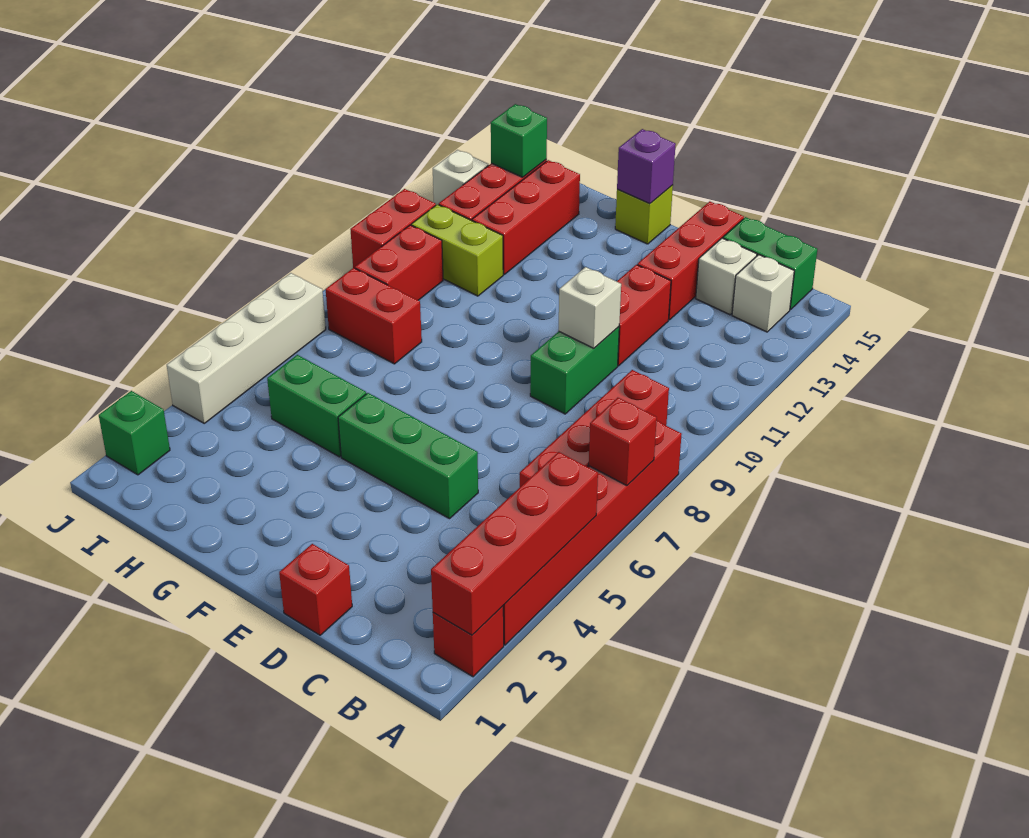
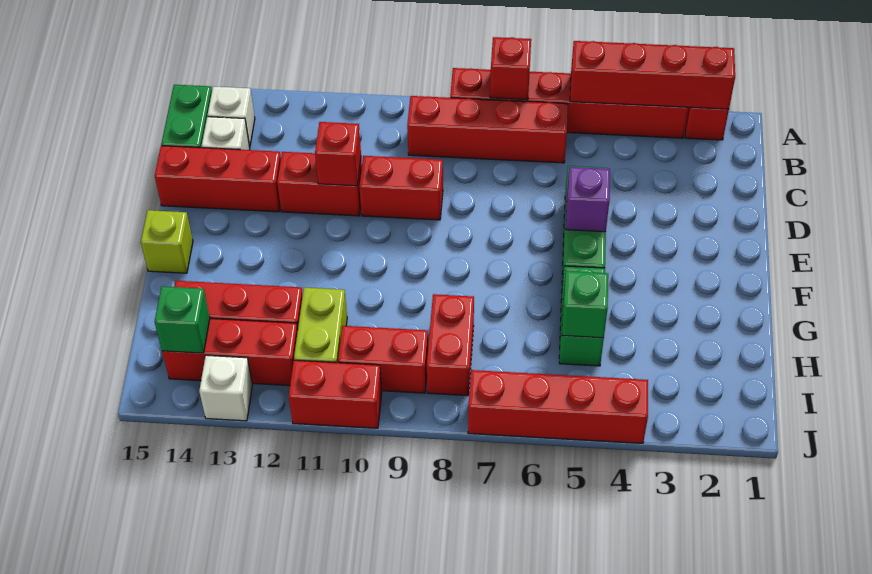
red 1x1 brick [279,544,352,635] -> red 1x1 brick moved to [315,122,361,186]
green 1x2 brick [530,327,619,414] -> red 1x2 brick [359,156,443,220]
white 1x1 brick [558,267,621,348] -> none
purple 1x1 brick [617,129,676,204] -> purple 1x1 brick moved to [566,167,610,232]
green 1x1 brick [99,391,170,475] -> green 1x1 brick moved to [562,271,608,338]
white 1x4 brick [167,273,326,423] -> red 1x4 brick [468,370,648,443]

